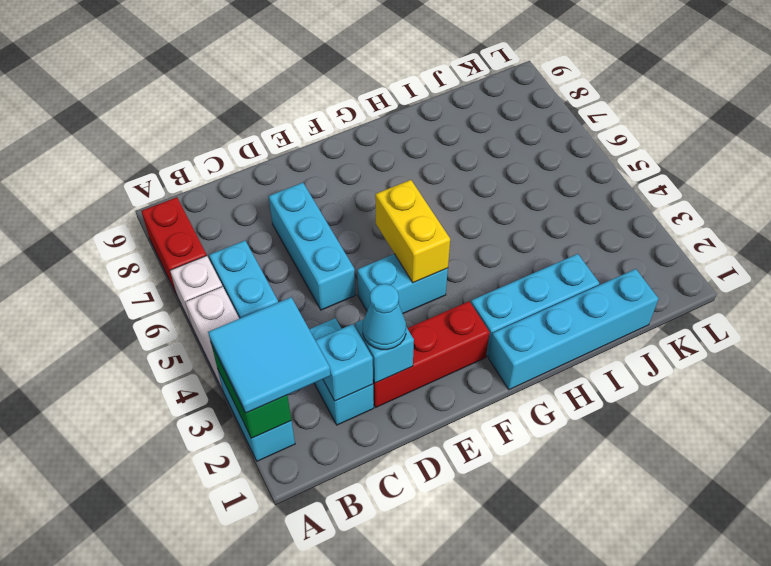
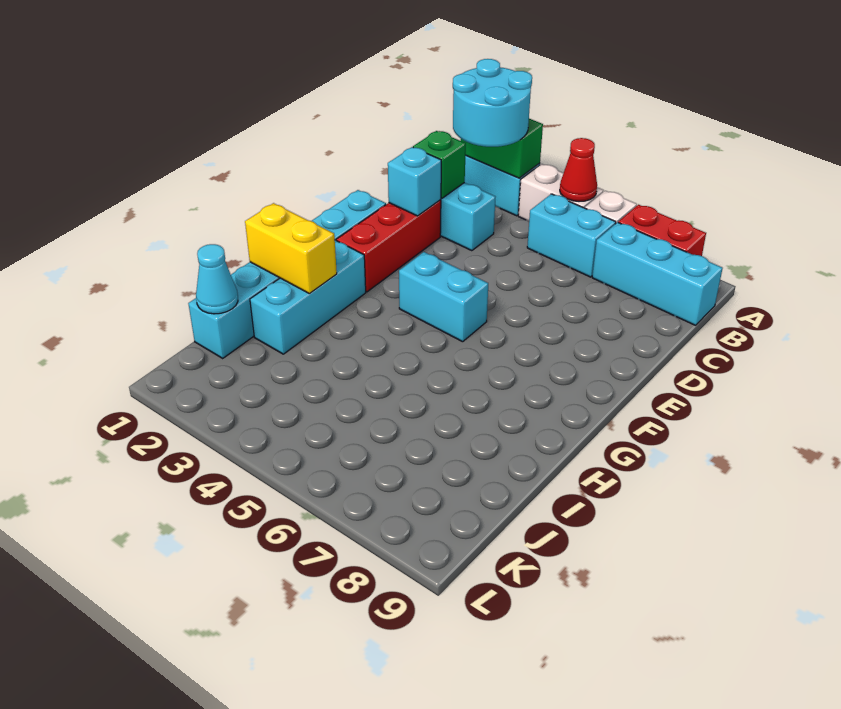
cyan 2x2 tile [208,297,330,413] -> cyan 2x2 round brick [453,59,532,147]
none -> red 1x1 cone [560,138,597,201]
cyan 1x1 brick [315,324,373,401] -> green 1x1 brick [413,131,466,198]
cyan 1x1 cone [363,284,406,350] -> cyan 1x1 cone moved to [196,244,238,314]
cyan 1x3 brick [269,183,356,310] -> cyan 1x3 brick moved to [592,222,723,325]
cyan 1x2 brick [357,254,448,314] -> cyan 1x2 brick turned to [399,252,488,342]
yellow 1x2 brick [375,180,450,283] -> yellow 1x2 brick moved to [245,203,337,293]
cyan 1x4 brick [489,269,659,390] -> cyan 1x6 brick [188,190,386,358]

